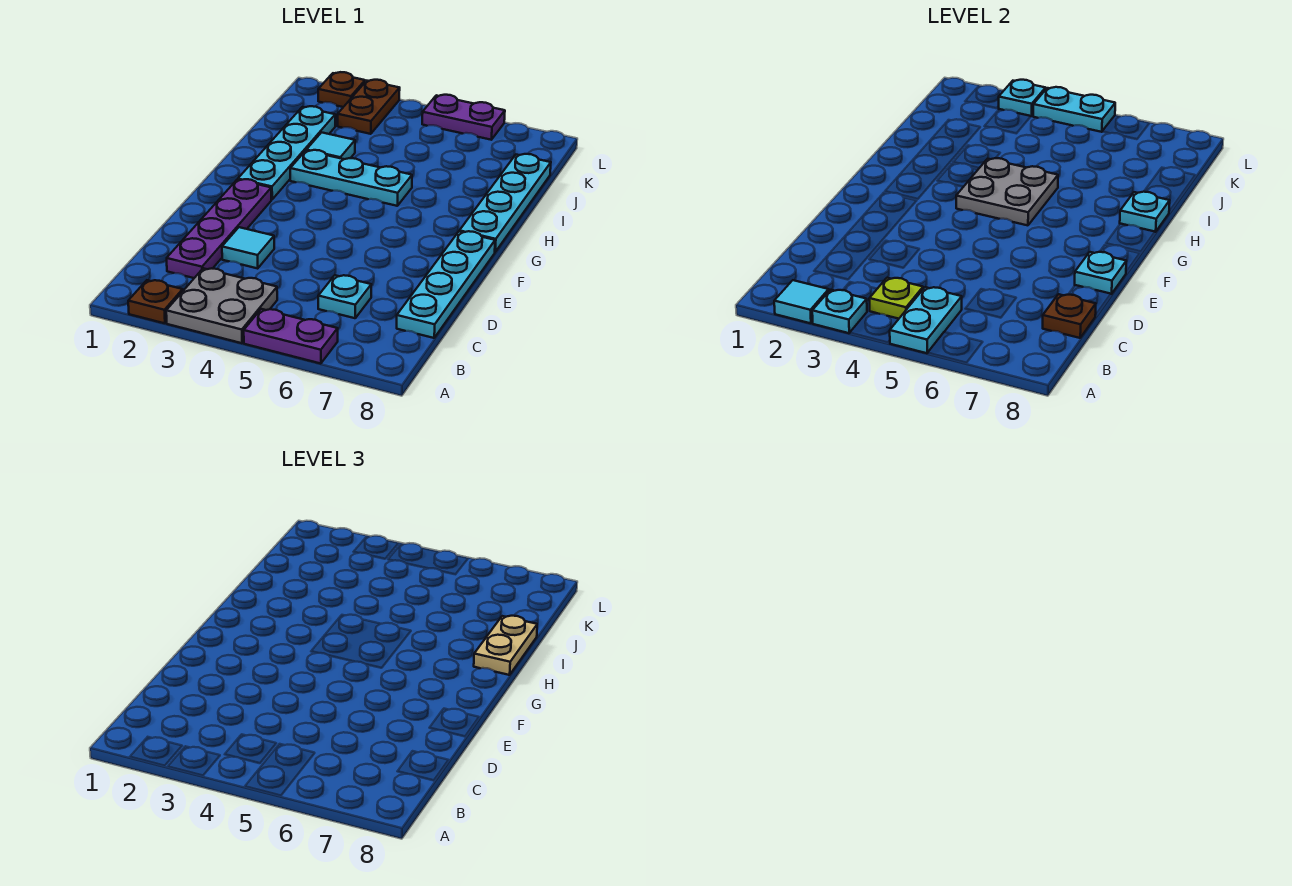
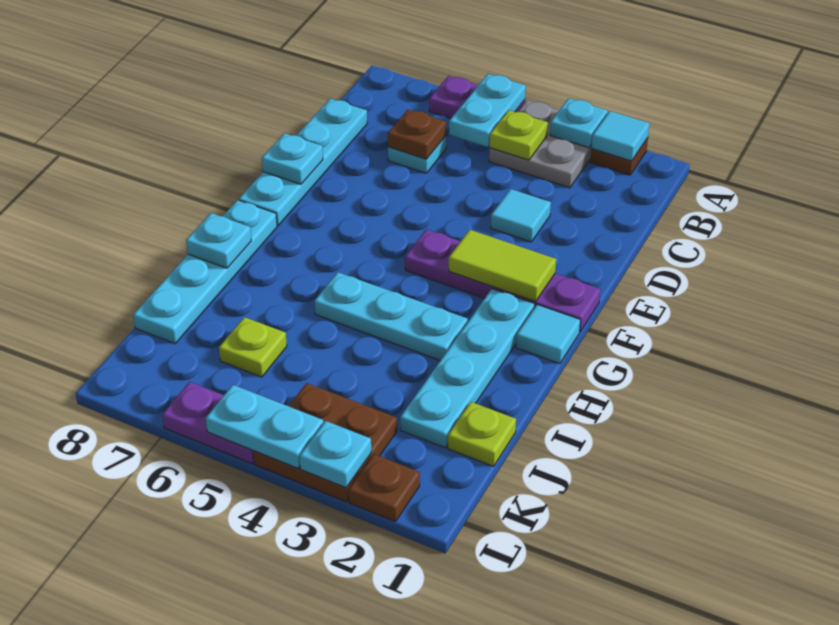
purple 1x4 plate [167,179,271,278] -> purple 1x4 plate turned to [405,229,601,332]
brown 1x1 plate [1043,294,1096,338] -> brown 1x1 plate moved to [388,109,446,159]
none -> lime 1x2 tile [449,230,556,301]
grey 2x2 plate [956,158,1058,225] -> none
tan 1x2 plate [474,616,537,675] -> none
cyan 1x1 tile [306,132,355,159] -> cyan 1x1 tile moved to [516,305,581,364]
none -> lime 1x1 plate [448,402,516,466]
none -> lime 1x1 plate [219,317,287,377]
brown 1x2 plate [338,80,400,134] -> brown 2x2 plate [254,383,397,502]

